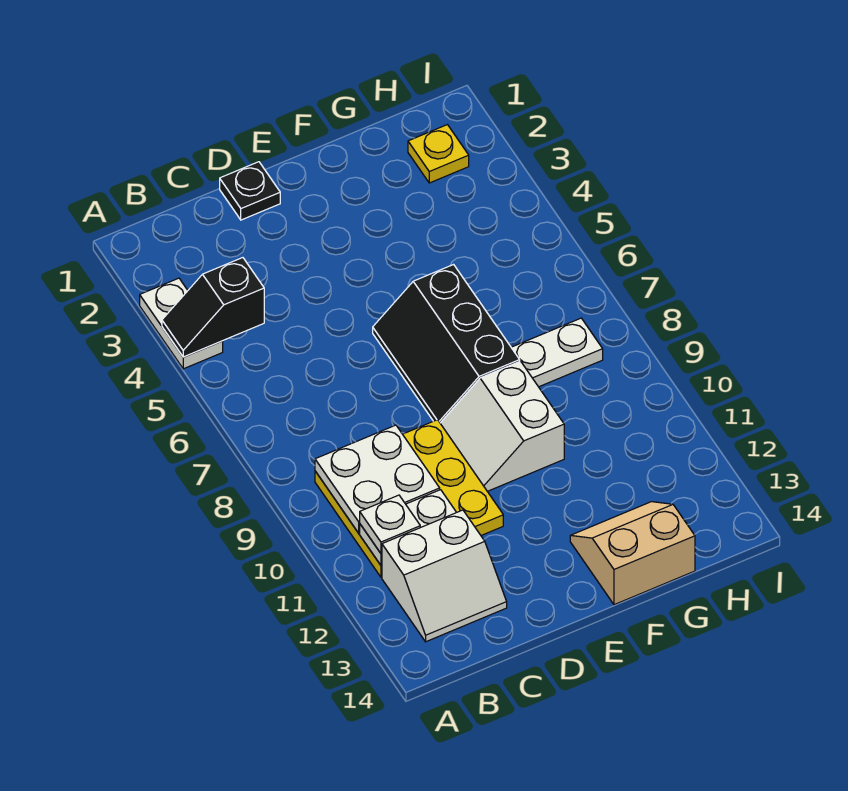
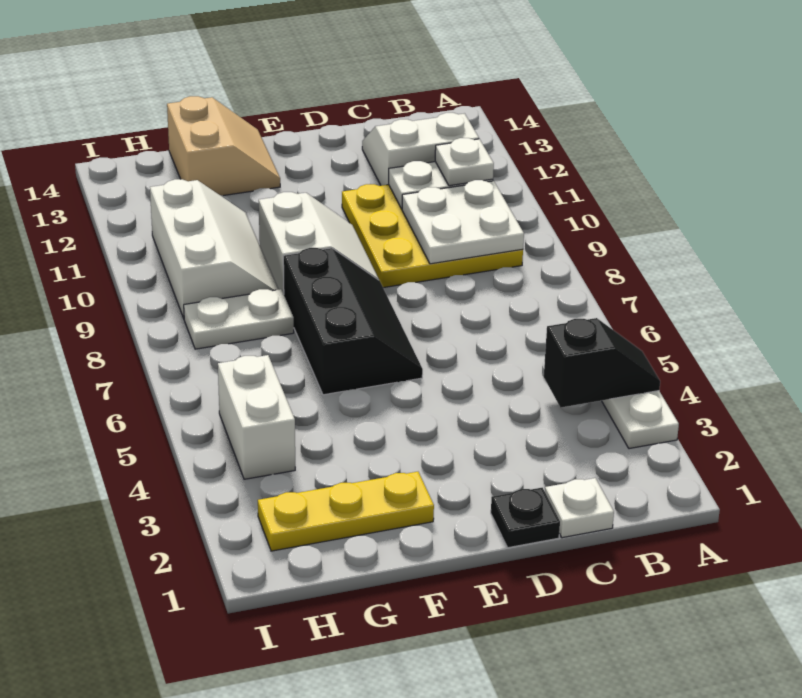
none -> white 1x1 plate [545,478,614,538]
tan 2x2 slope [570,502,695,605] -> tan 2x2 slope turned to [167,96,280,196]
none -> white 2x3 slope [150,179,279,318]
yellow 1x1 plate [408,125,469,183] -> yellow 1x3 plate [258,472,434,551]
none -> white 1x2 brick [218,355,295,479]

